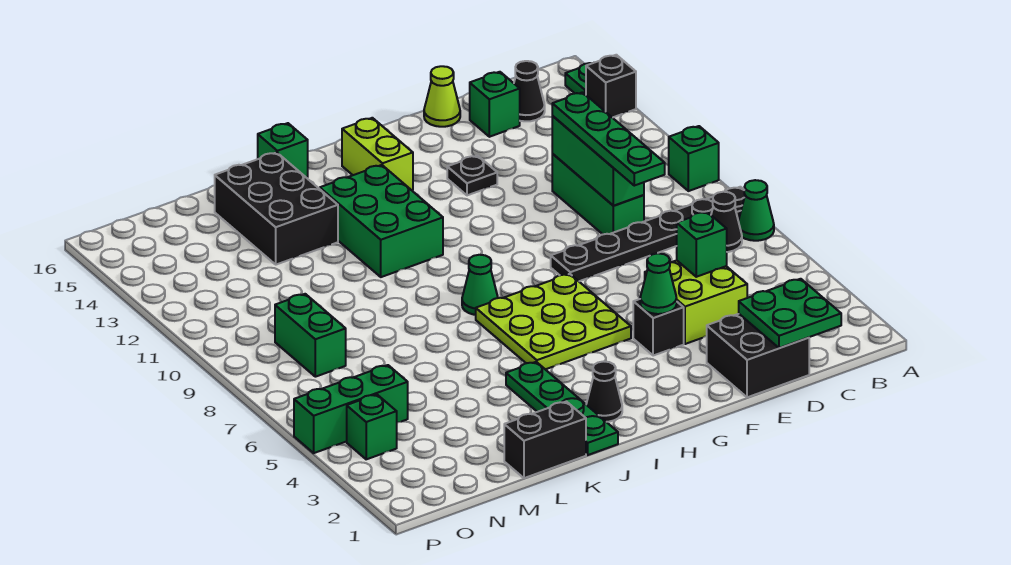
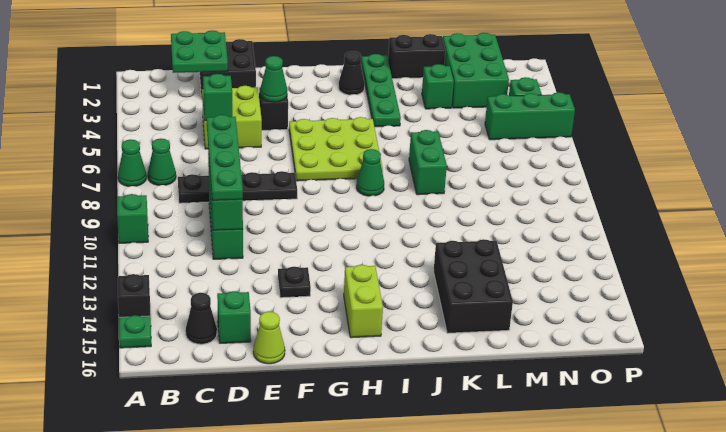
black 1x6 plate [551,187,745,281] -> black 1x4 plate [178,171,297,203]
black 1x1 cone [711,192,742,252] -> green 1x1 cone [148,138,176,185]
green 2x3 brick [320,165,443,277] -> green 2x3 brick moved to [443,33,509,108]
green 1x1 brick [258,123,308,178] -> green 1x1 brick moved to [422,64,454,109]
green 1x2 brick [275,294,346,377] -> green 1x2 brick moved to [409,130,447,195]

